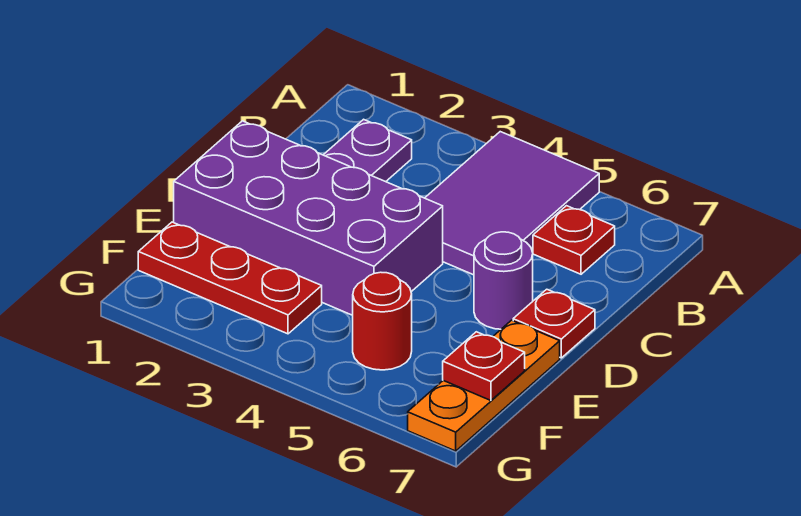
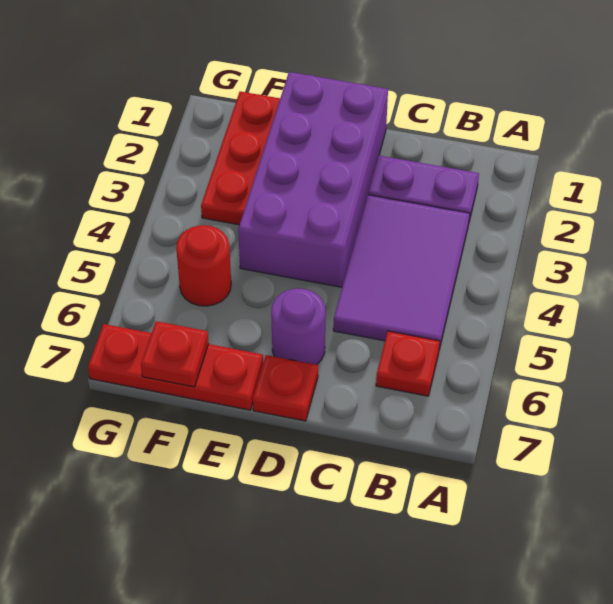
purple 2x3 tile [425,132,599,275] -> purple 2x3 tile turned to [333,195,470,349]
orange 1x3 plate [408,320,560,451] -> red 1x3 plate [88,324,263,410]

